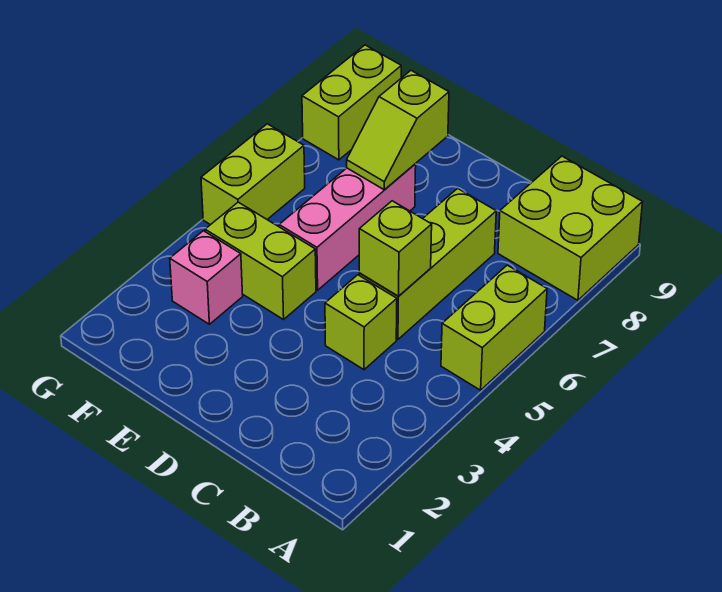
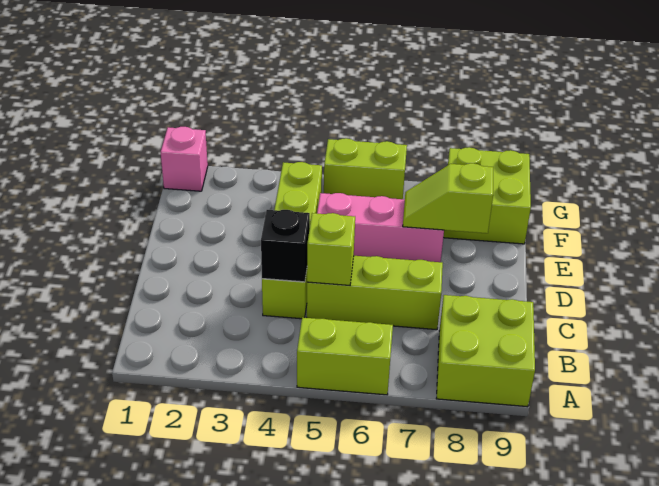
none -> black 1x1 brick [261,210,310,282]
pink 1x1 brick [170,231,243,324] -> pink 1x1 brick moved to [161,127,208,191]
lime 1x2 brick [302,45,401,160] -> lime 2x2 brick [443,147,531,244]

